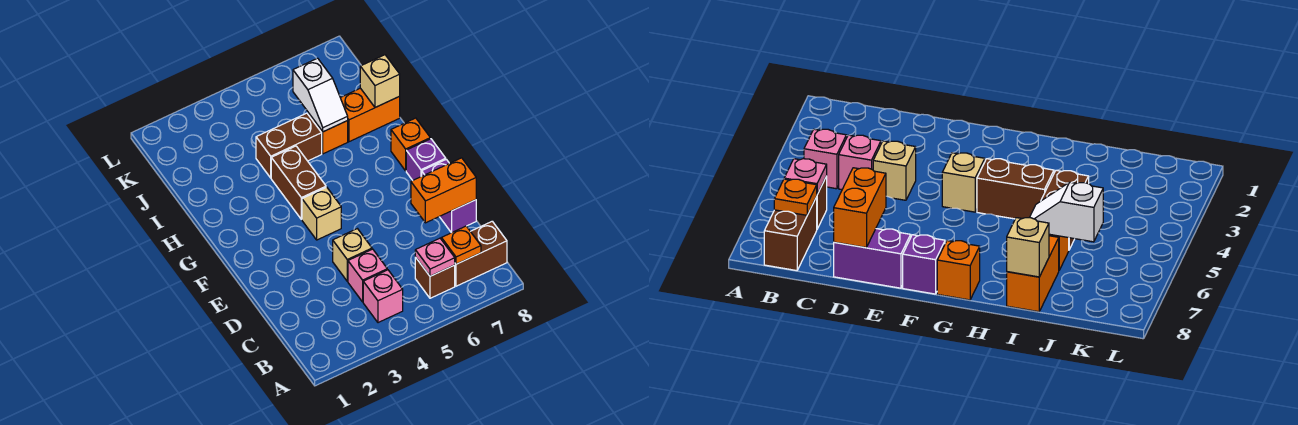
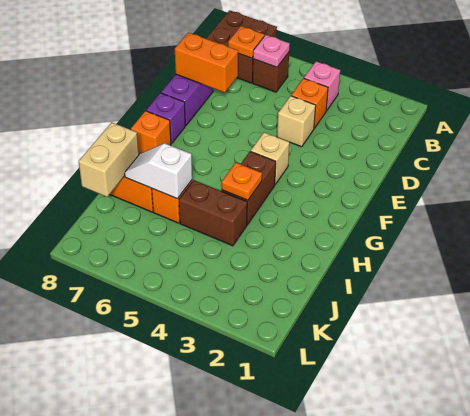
brown 1x2 brick [455,221,507,286] -> brown 2x2 brick [206,10,277,83]
pink 1x1 brick [348,249,387,302] -> orange 1x1 brick [291,78,328,128]
none -> orange 1x1 plate [222,163,262,200]
white 1x2 slope [293,58,348,132] -> white 1x2 slope turned to [125,143,192,199]
tan 1x1 brick [360,55,400,107] -> tan 1x2 brick [79,122,139,197]

